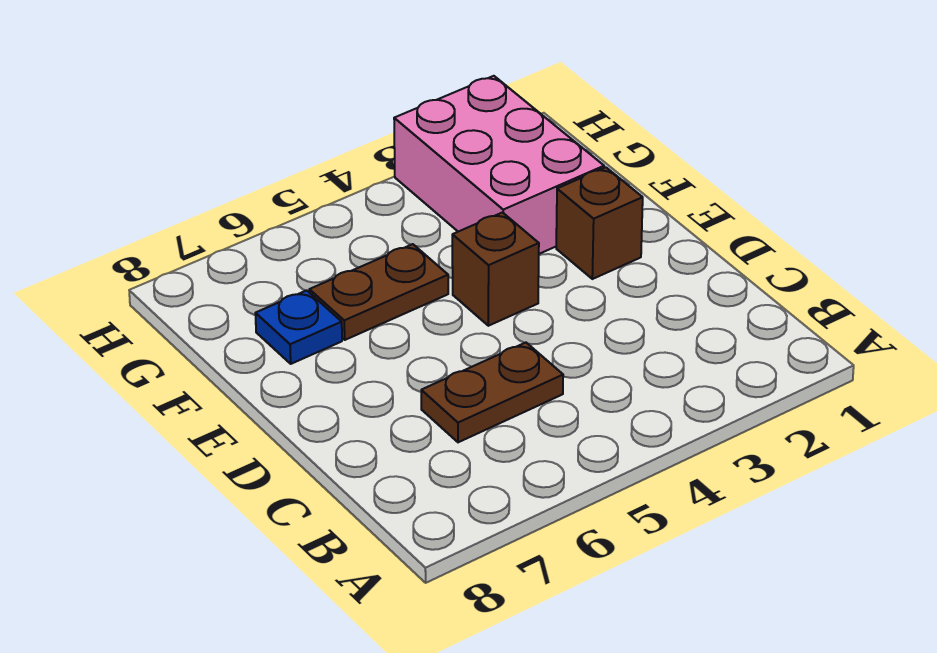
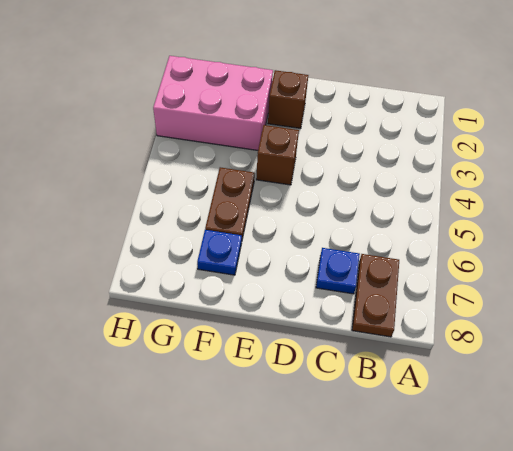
brown 1x2 plate [421,343,563,442] -> brown 1x2 plate moved to [352,254,399,337]
none -> blue 1x1 plate [316,248,360,294]

